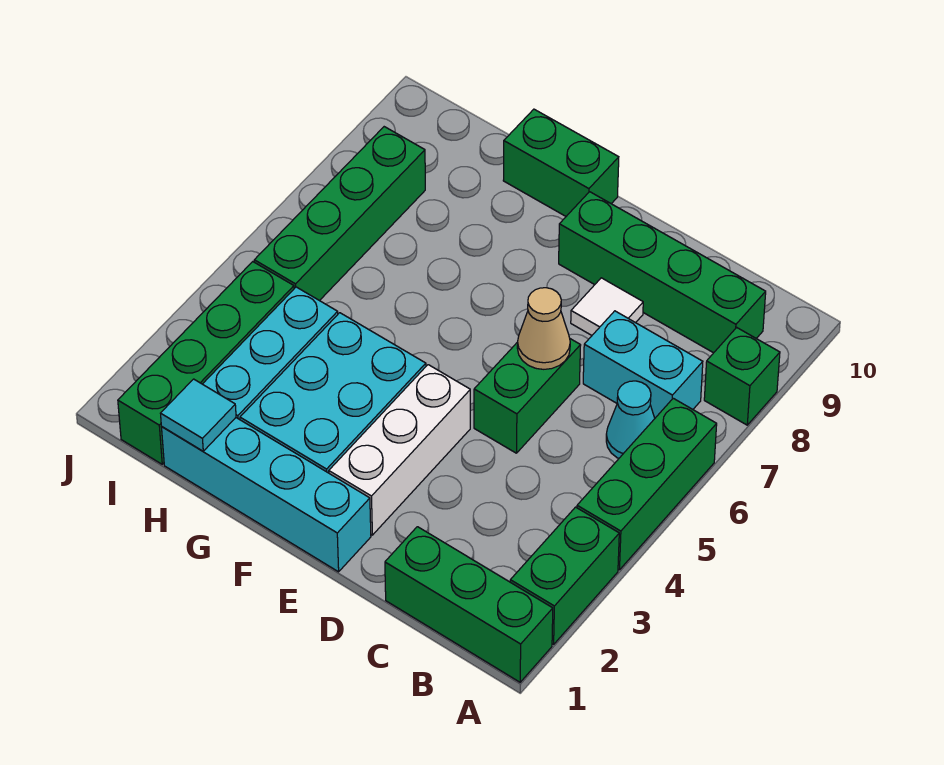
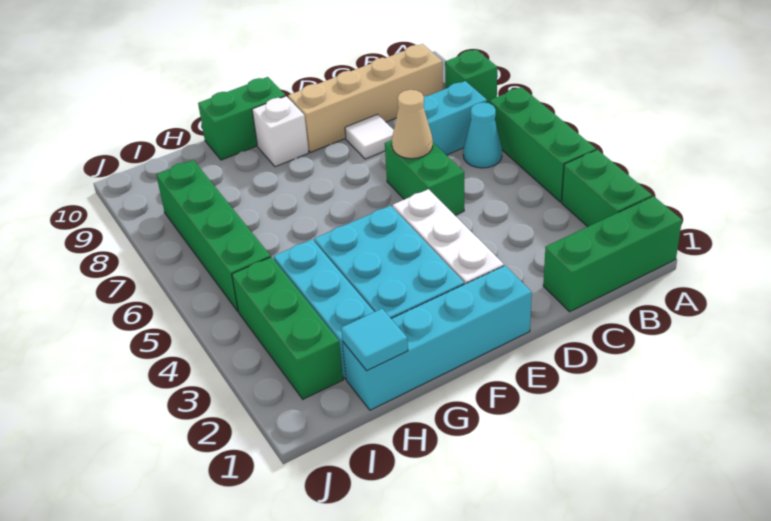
green 1x4 brick [559,192,766,353] -> tan 1x4 brick [288,44,443,152]
none -> white 1x1 brick [252,96,309,167]
green 1x4 brick [118,262,294,464] -> green 1x3 brick [232,257,343,399]

